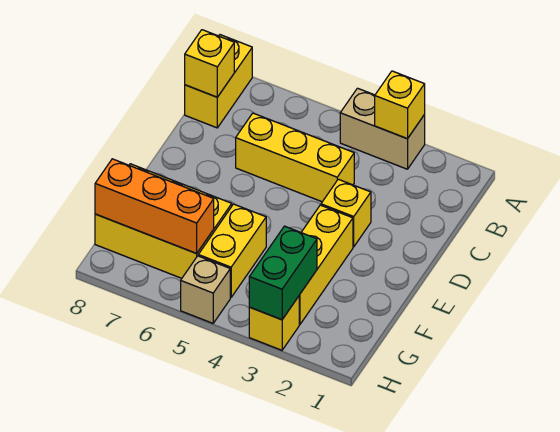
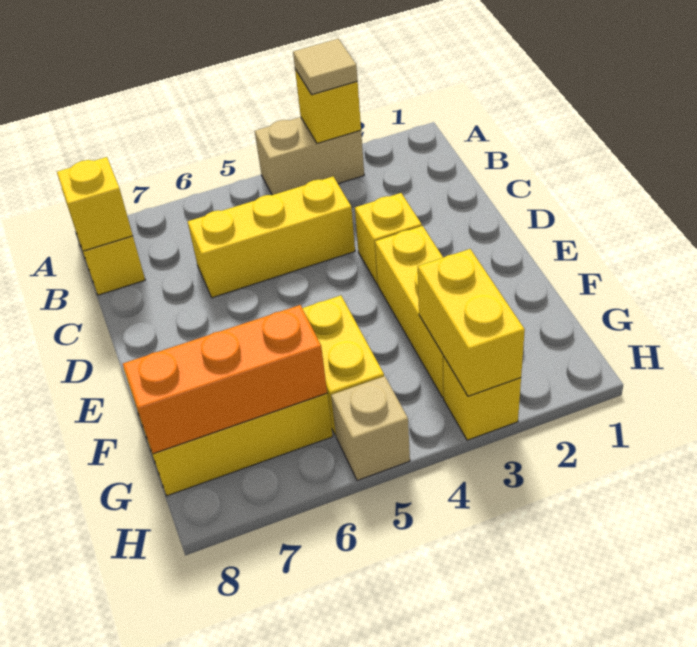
none -> tan 1x1 tile [293,39,358,95]
green 1x2 brick [249,226,317,320] -> yellow 1x2 brick [418,249,525,396]

